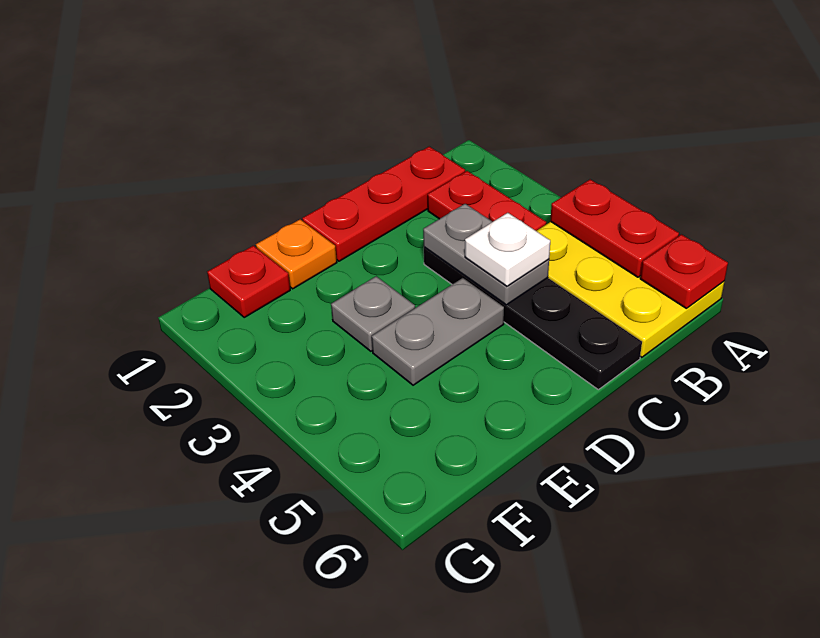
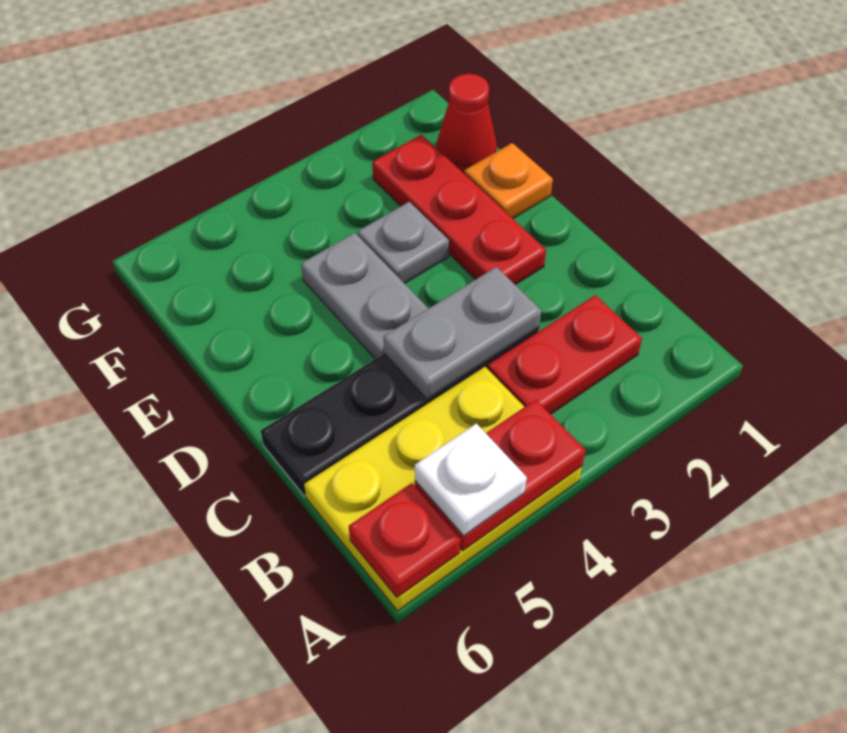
red 1x3 plate [302,147,465,261] -> red 1x3 plate moved to [372,135,546,285]
white 1x1 plate [465,213,550,286] -> white 1x1 plate moved to [415,424,527,536]
red 1x1 plate [207,246,290,317] -> red 1x1 cone [436,74,497,173]

